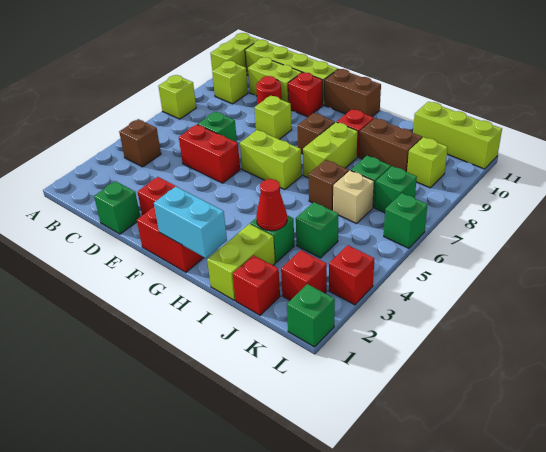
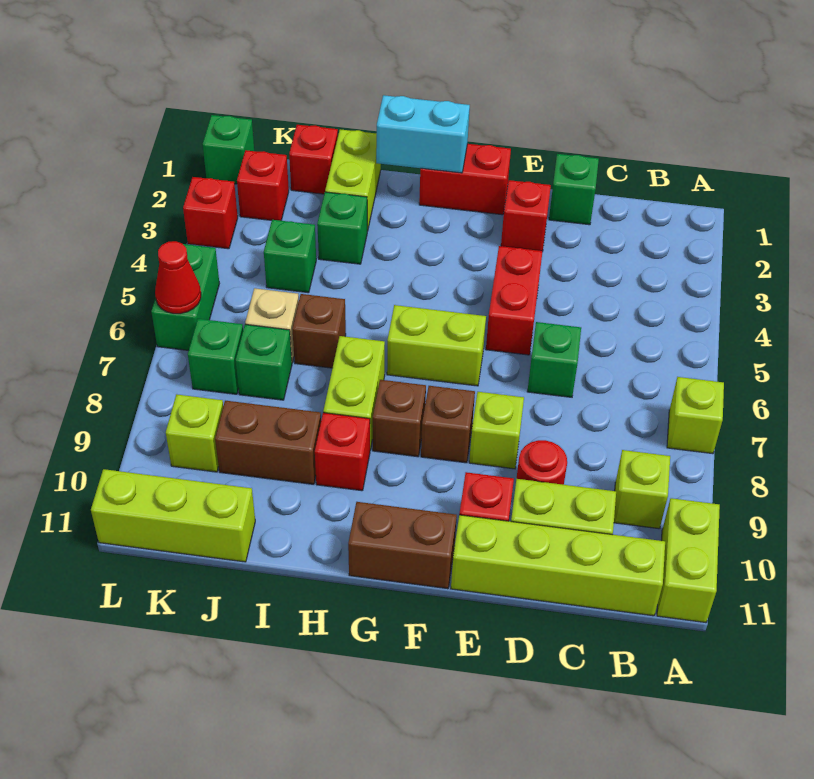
brown 1x1 brick [119,119,161,167] -> brown 1x1 brick moved to [421,386,475,463]
red 1x2 brick [179,125,240,183] -> red 1x2 brick turned to [486,246,543,355]
red 1x1 cone [256,179,287,231] -> red 1x1 cone moved to [155,241,201,314]
green 1x1 brick [384,193,428,248] -> green 1x2 brick [151,244,219,350]

